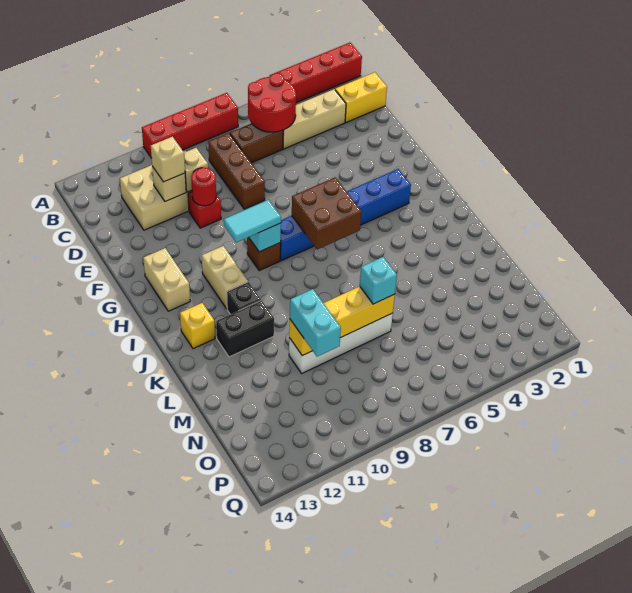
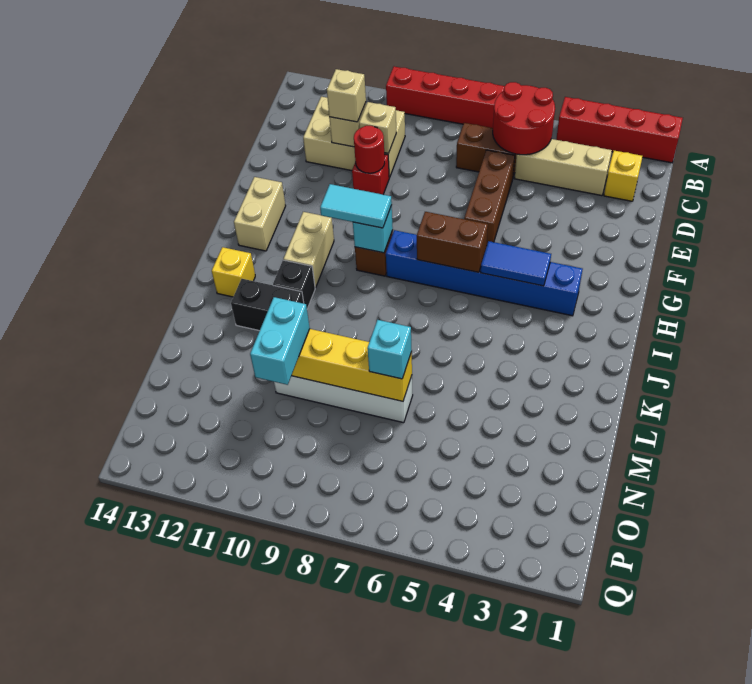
yellow 1x2 brick [335,72,387,122] -> yellow 1x1 brick [604,151,643,201]
brown 1x3 brick [208,133,265,209] -> brown 1x3 brick moved to [464,150,515,246]
none -> blue 1x2 tile [481,241,551,286]
brown 2x2 brick [292,177,361,249] -> brown 1x2 brick [417,212,488,272]

